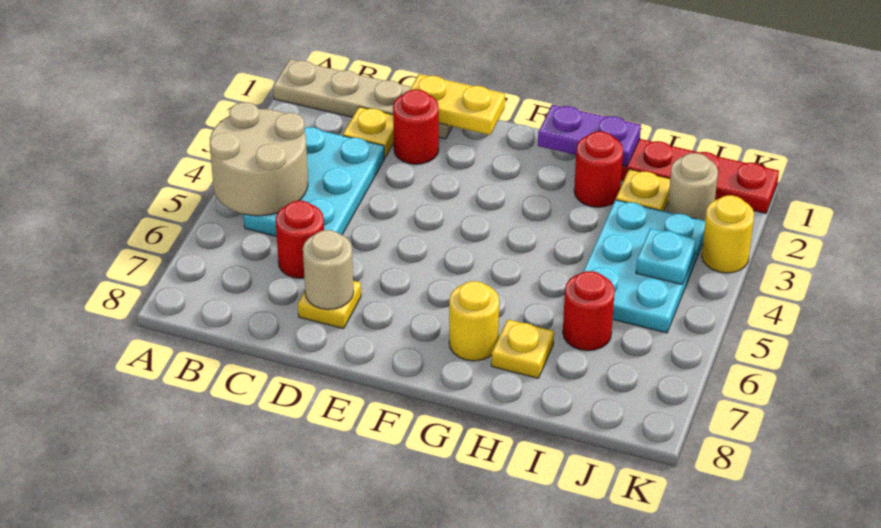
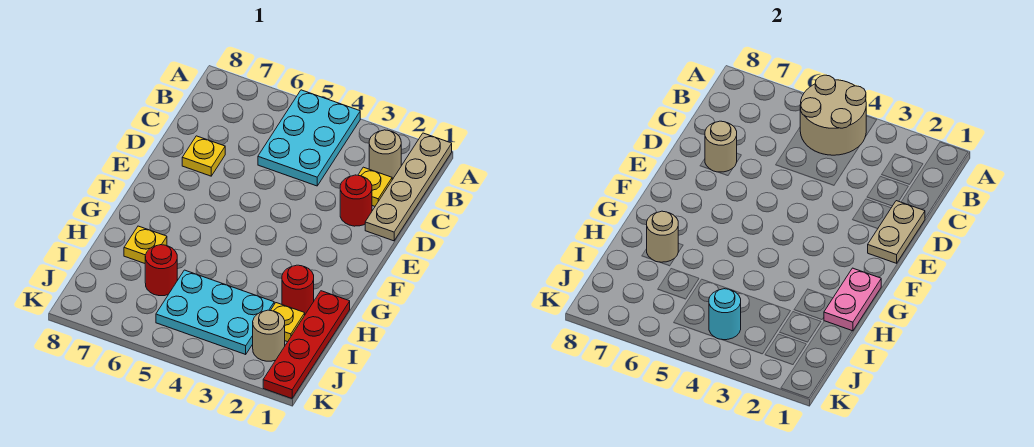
none -> tan 1x1 round brick [369,130,401,180]
cyan 2x3 plate [244,127,384,236] -> cyan 2x3 plate turned to [258,90,360,186]
red 1x1 round brick [276,201,324,278] -> none
yellow 1x2 plate [410,74,505,135] -> tan 1x2 plate [868,201,925,263]
purple 1x2 plate [538,104,641,167] -> pink 1x2 plate [824,268,881,331]
yellow 1x1 round brick [449,281,499,361] -> none
none -> tan 1x1 round brick [647,211,678,262]
cyan 1x1 plate [636,228,696,284] -> cyan 1x1 round brick [709,289,741,340]
yellow 1x1 round brick [702,195,754,273] -> none

